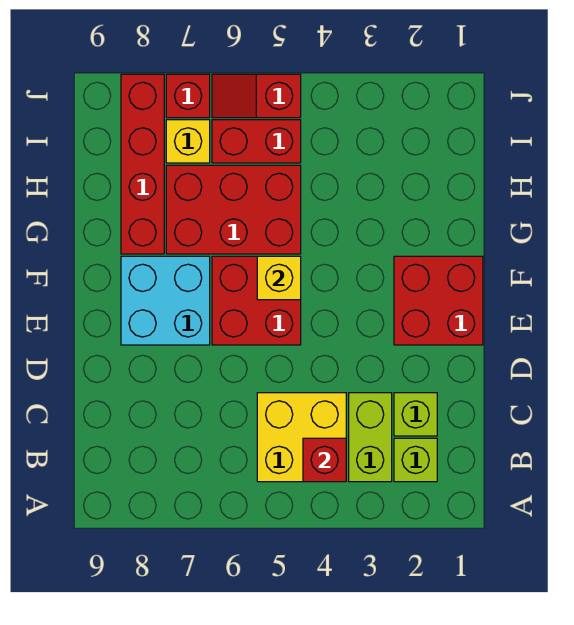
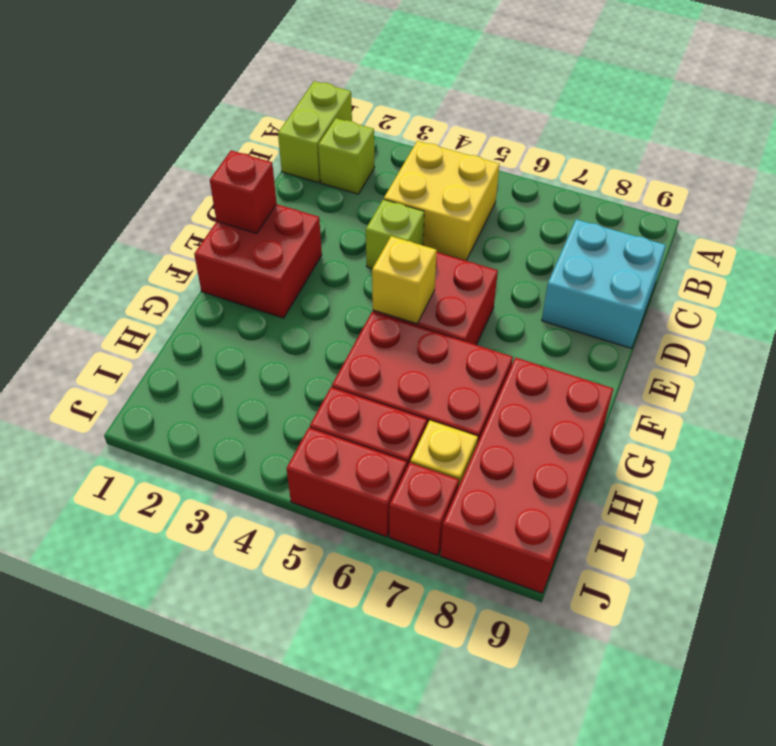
lime 1x2 brick [349,393,392,482] -> lime 1x2 brick moved to [278,81,352,183]
red 1x1 brick [303,438,346,482] -> red 1x1 brick moved to [210,150,277,233]
lime 1x1 brick [394,393,437,436] -> lime 1x1 brick moved to [366,199,424,269]
cyan 2x2 brick [121,256,210,345] -> cyan 2x2 brick moved to [542,219,666,348]
red 1x4 brick [121,74,164,254] -> red 2x4 brick [440,358,613,593]
red 1x2 slope [212,74,301,118] -> red 1x2 brick [286,428,407,537]

